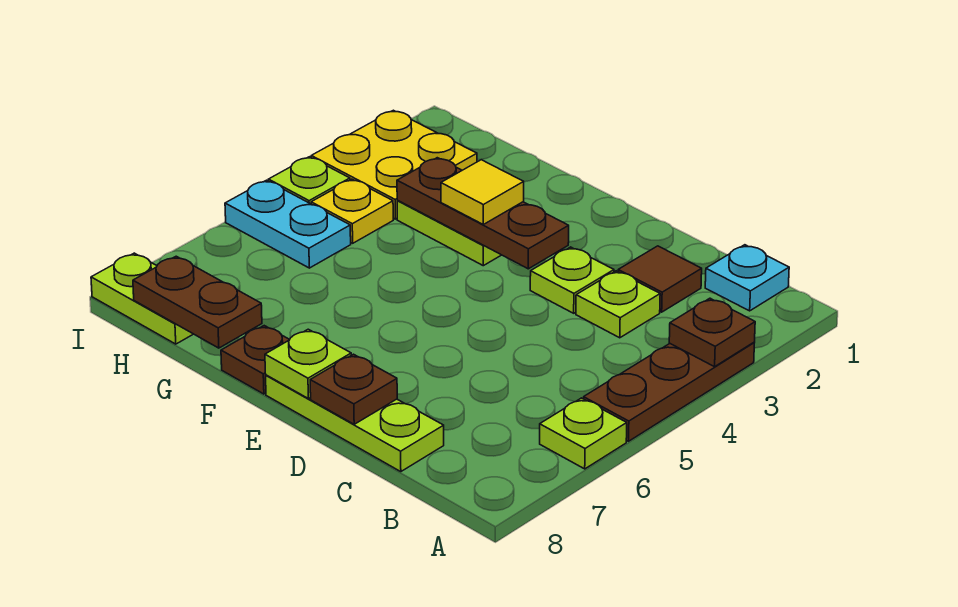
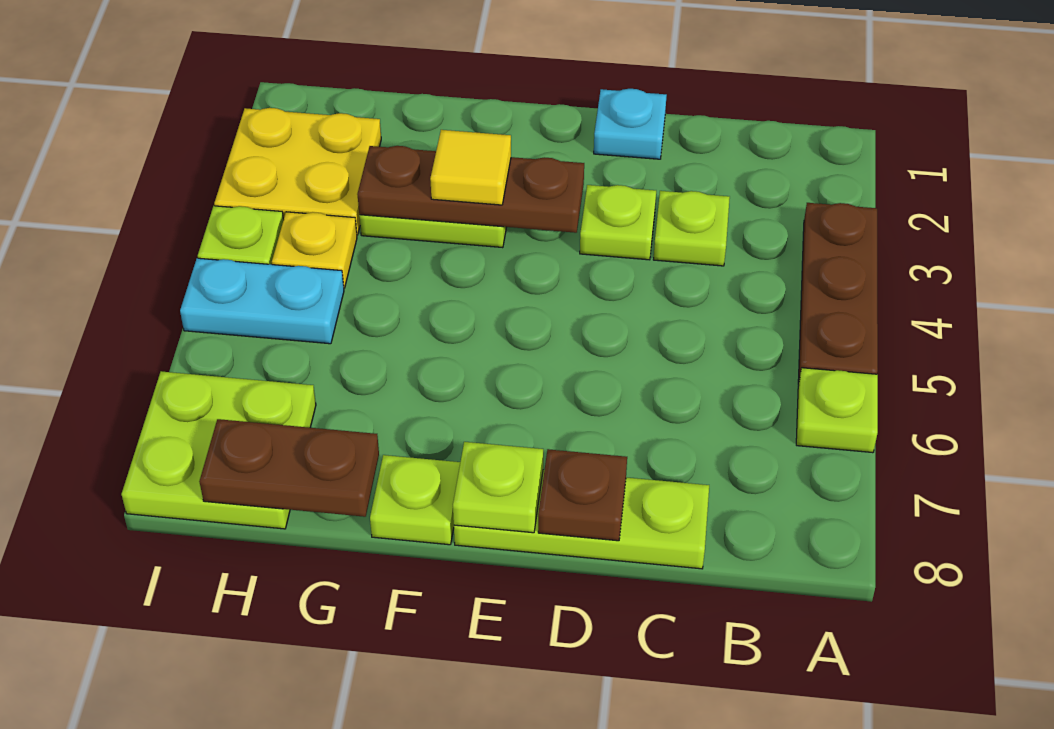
brown 1x1 plate [669,298,755,367] -> none
cyan 1x1 plate [705,245,789,311] -> cyan 1x1 plate moved to [594,89,667,159]
brown 1x1 tile [618,246,702,312] -> none
brown 1x1 plate [221,326,290,394] -> lime 1x1 plate [370,455,460,545]
lime 1x2 plate [91,253,193,344] -> lime 2x2 plate [122,371,316,529]

